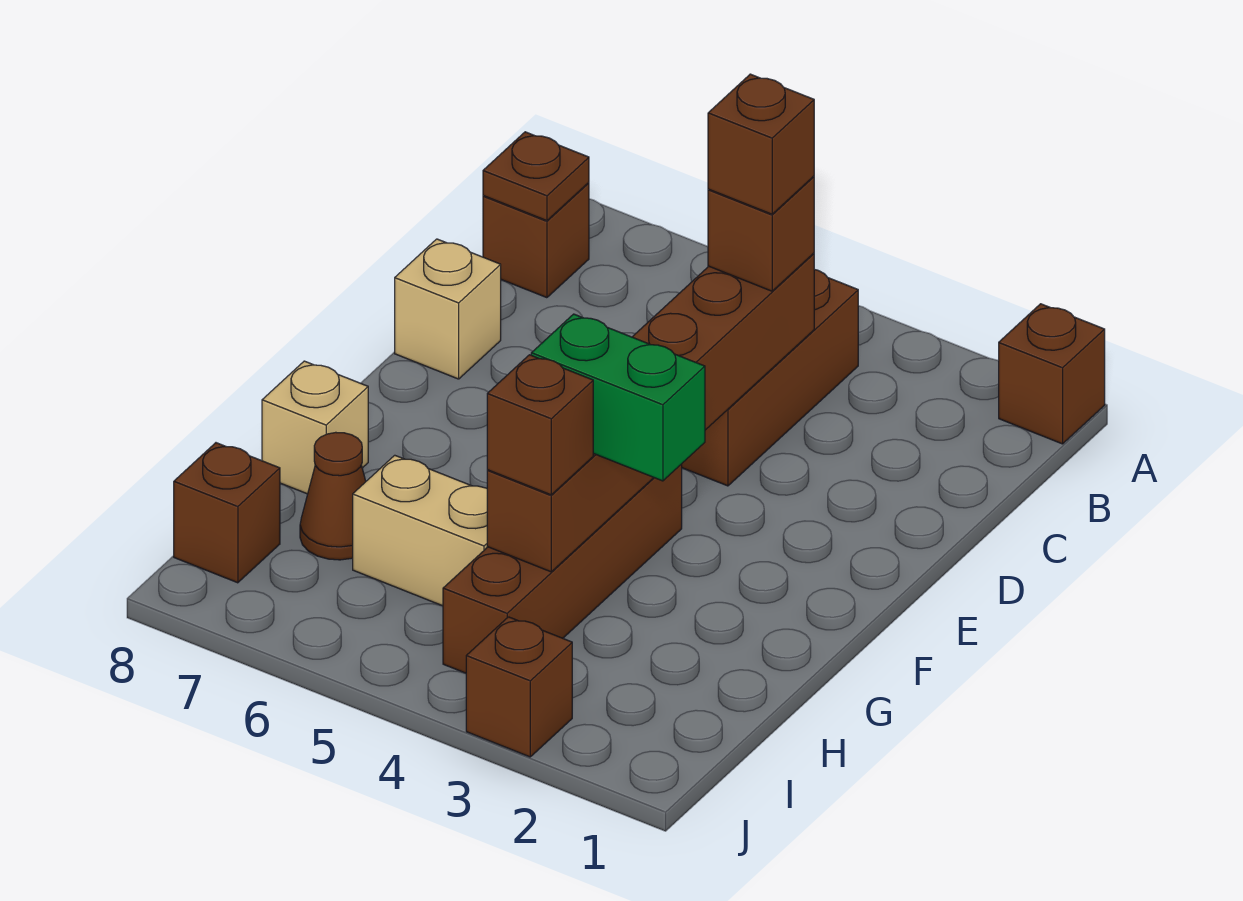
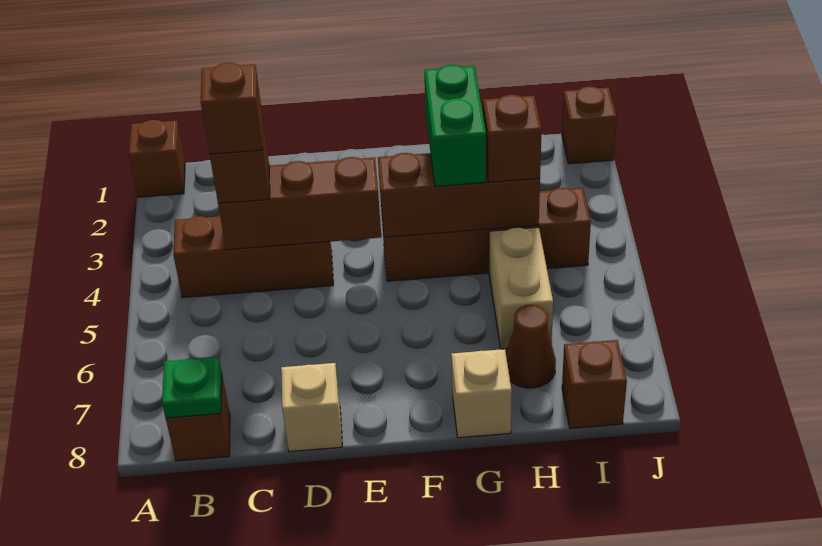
brown 1x1 plate [483,132,589,221] -> green 1x1 plate [162,357,222,418]
brown 1x1 brick [466,617,572,757] -> brown 1x1 brick moved to [562,86,617,164]

